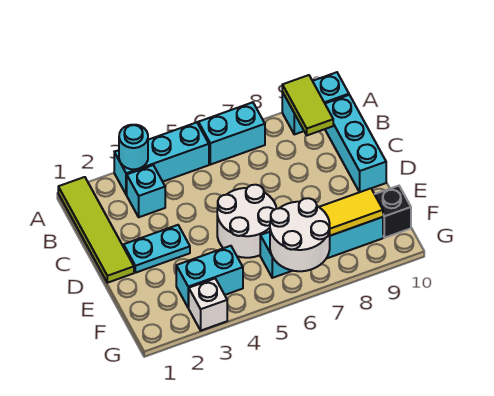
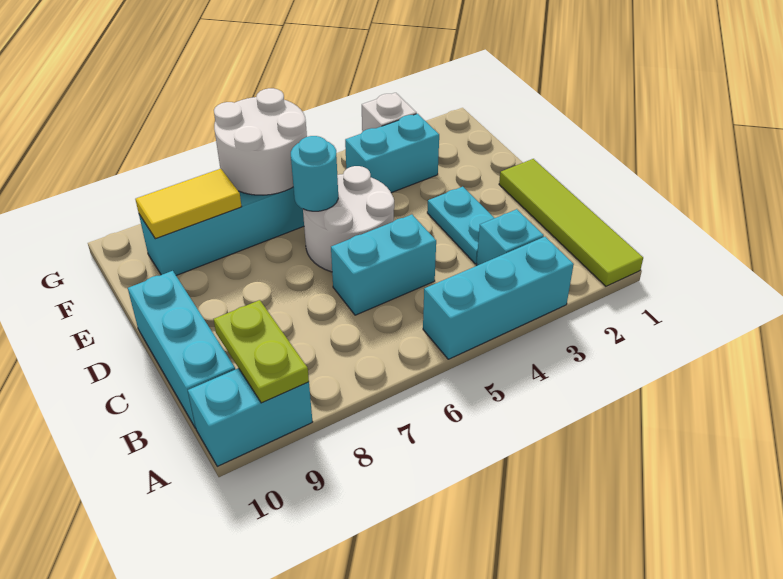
cyan 1x1 round brick [119,125,148,169] -> cyan 1x1 round brick moved to [291,136,338,211]
cyan 1x2 brick [198,102,265,165] -> cyan 1x2 brick moved to [331,215,436,315]
lime 1x2 tile [282,75,333,135] -> lime 1x2 plate [214,300,309,403]
cyan 1x2 plate [124,225,190,273] -> cyan 1x2 plate turned to [427,187,494,264]
black 1x1 brick [375,186,411,238] -> none

